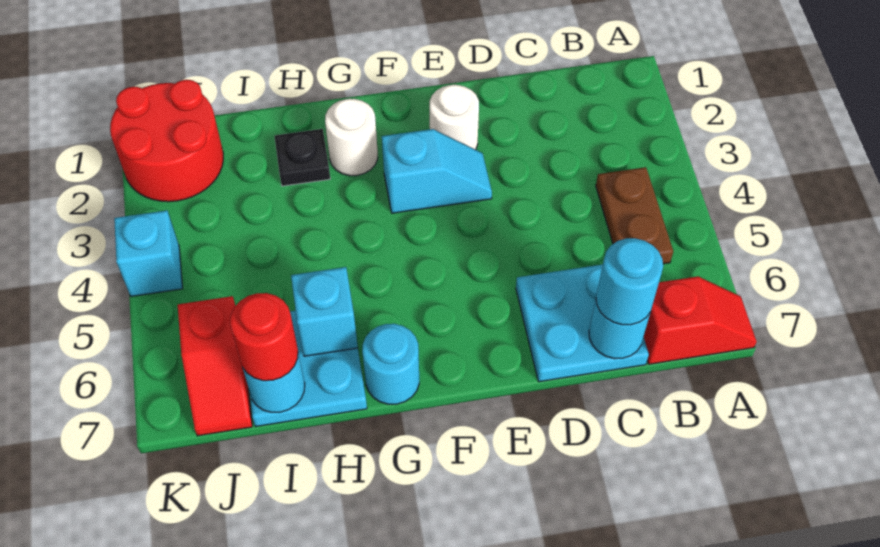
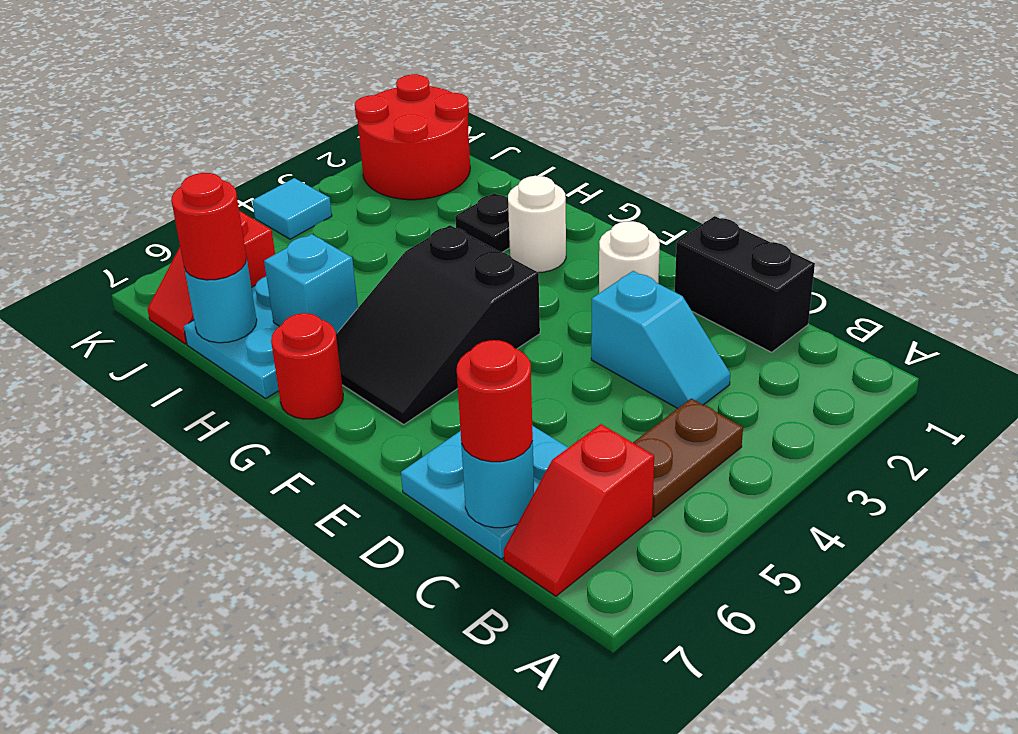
red 1x2 slope [644,276,757,364] -> red 1x2 slope turned to [504,424,654,596]
none -> black 1x2 brick [675,216,815,352]
cyan 1x1 round brick [596,238,663,325] -> red 1x1 round brick [457,340,533,462]
cyan 1x2 slope [382,129,492,213] -> cyan 1x2 slope moved to [591,271,730,408]
none -> black 2x3 slope [336,225,540,424]
cyan 1x1 round brick [362,324,419,404] -> red 1x1 round brick [271,313,343,419]
cyan 1x1 brick [114,210,183,296] -> cyan 1x1 tile [252,178,332,239]

